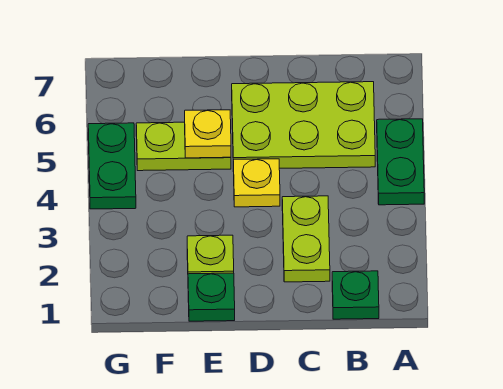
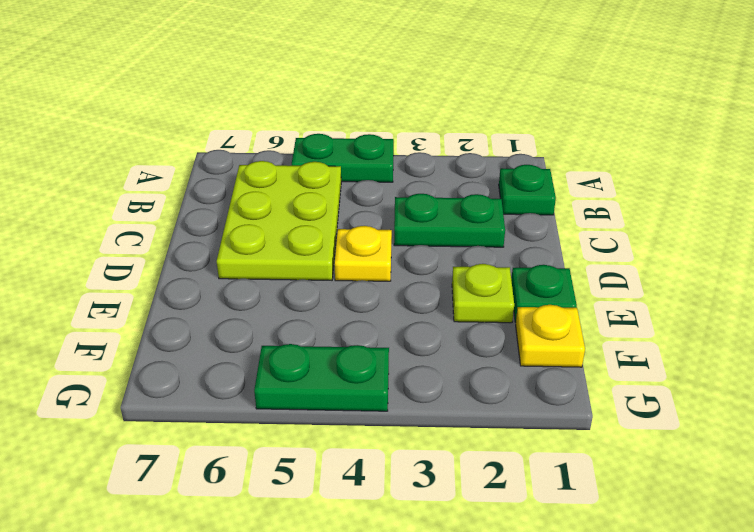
lime 1x2 plate [282,196,330,282] -> green 1x2 plate [394,194,505,247]
lime 1x2 plate [136,122,231,171] -> none
yellow 1x1 plate [185,110,231,158] -> yellow 1x1 plate moved to [516,305,585,367]

